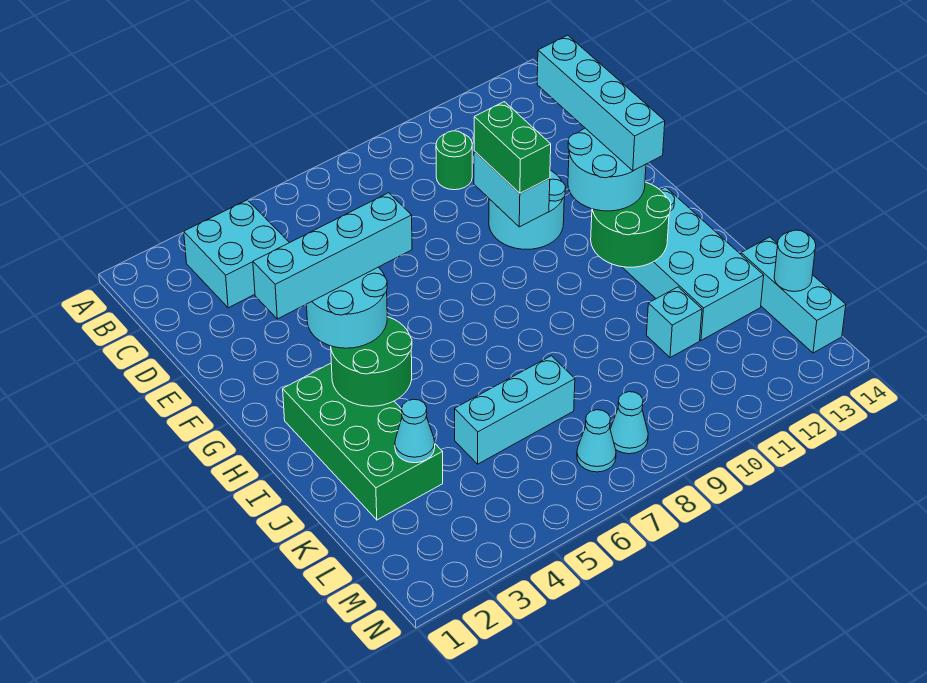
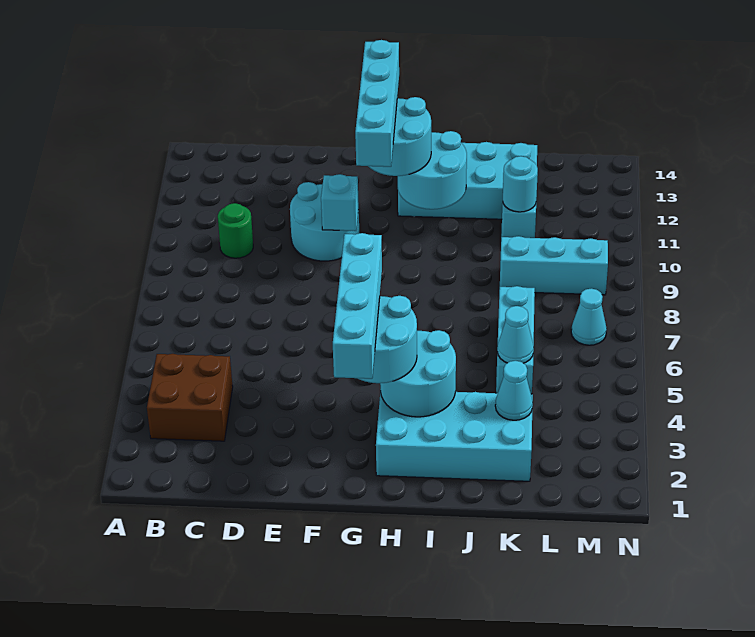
cyan 2x2 brick [184,200,289,308] -> brown 2x2 brick [147,354,233,441]
cyan 1x2 brick [474,151,550,227] -> cyan 1x1 brick [321,174,359,231]
green 1x2 brick [474,102,551,193] -> none
cyan 1x4 brick [537,35,665,171] -> cyan 1x4 brick turned to [355,40,399,167]
green 2x4 brick [283,363,443,520] -> cyan 2x4 brick [376,390,533,481]
green 2x2 round brick [331,317,412,406] -> cyan 2x2 round brick [380,330,456,417]
green 2x2 round brick [591,182,671,267] -> cyan 2x2 round brick [398,131,467,209]
cyan 1x3 brick [741,237,846,353] -> cyan 1x3 brick moved to [500,236,608,295]
cyan 1x1 round brick [774,230,816,292] -> cyan 1x1 round brick moved to [503,156,538,212]
cyan 1x1 cone [610,392,648,454] -> cyan 1x1 cone moved to [497,306,534,363]

